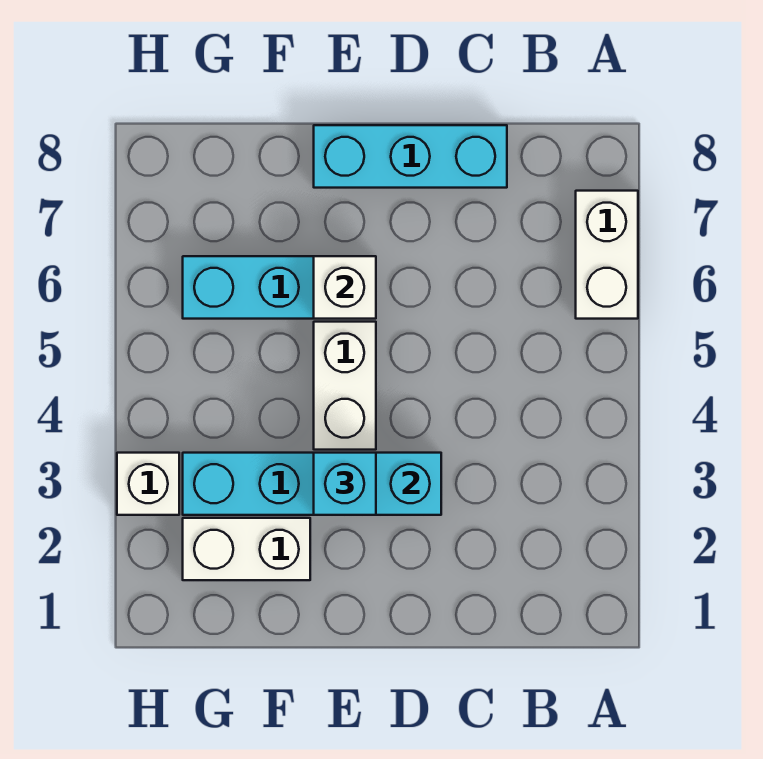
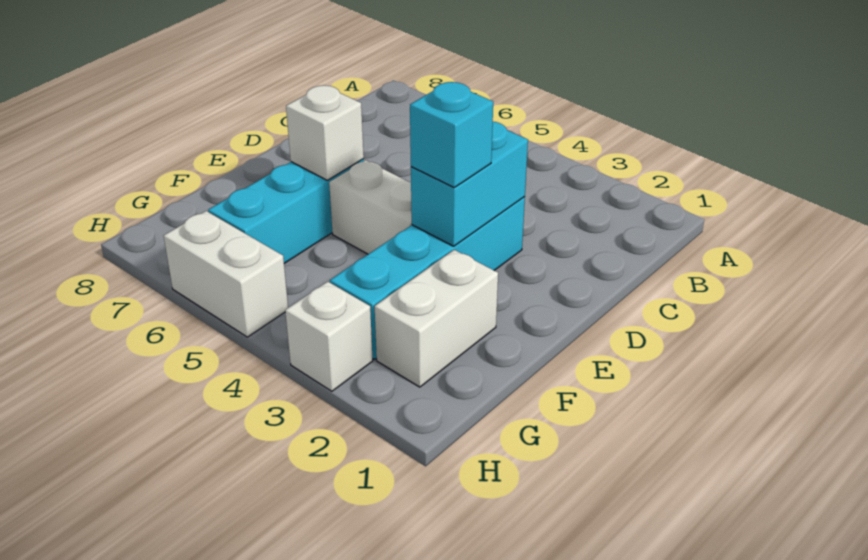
white 1x2 brick [576,191,638,319] -> white 1x2 brick moved to [164,211,288,337]
cyan 1x3 brick [314,125,507,188] -> none

